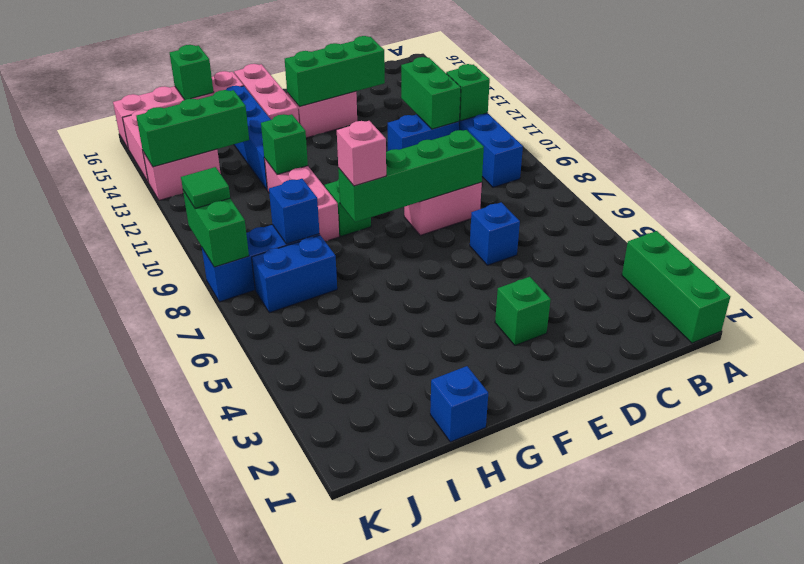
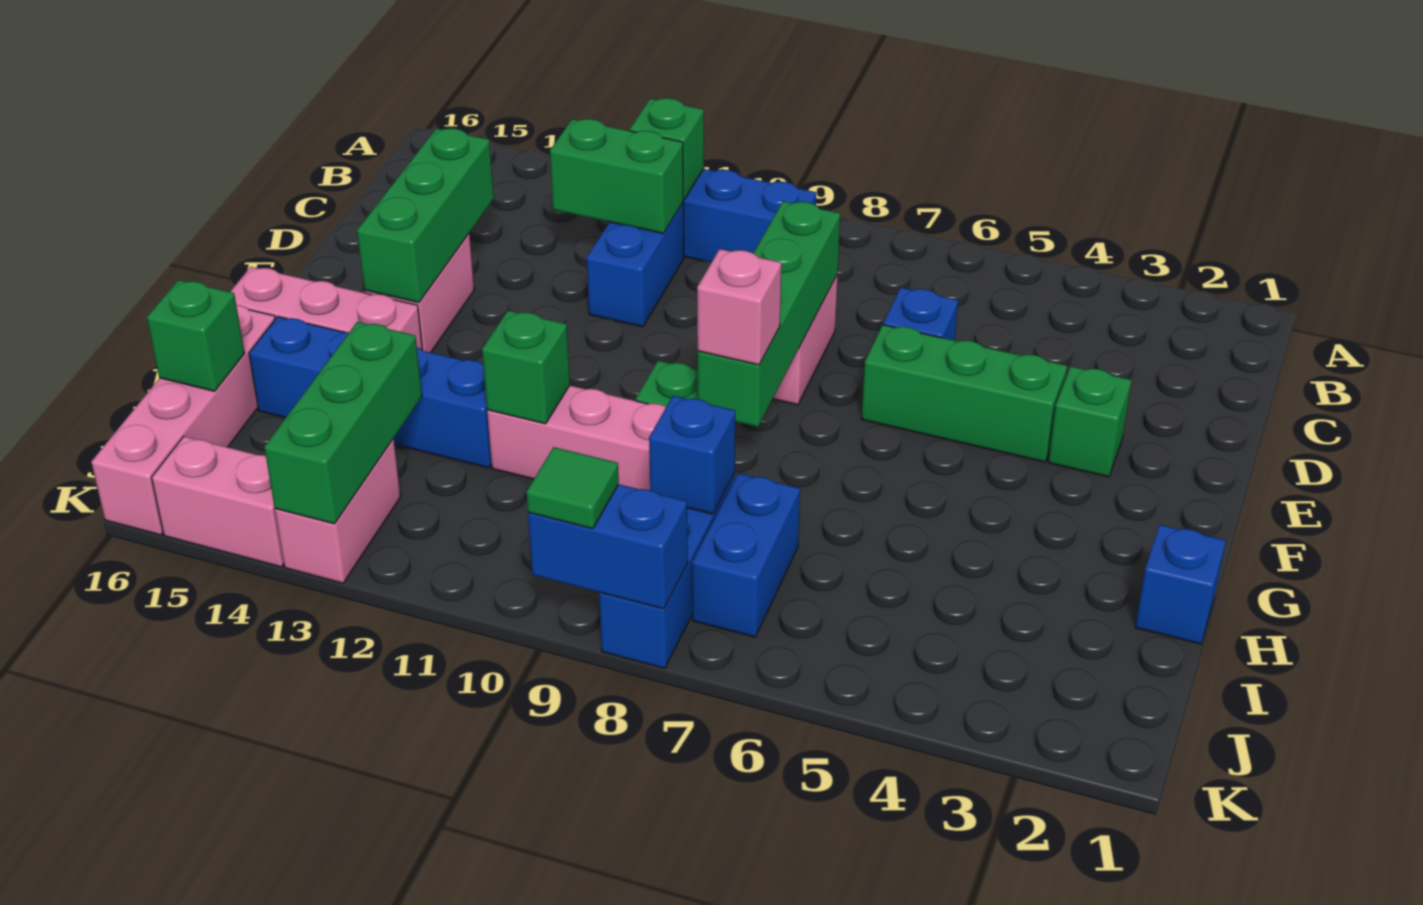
green 1x3 brick [622,231,730,343] -> green 1x3 brick moved to [862,325,1067,462]
green 1x2 brick [183,190,249,267] -> blue 1x2 brick [528,484,688,609]

